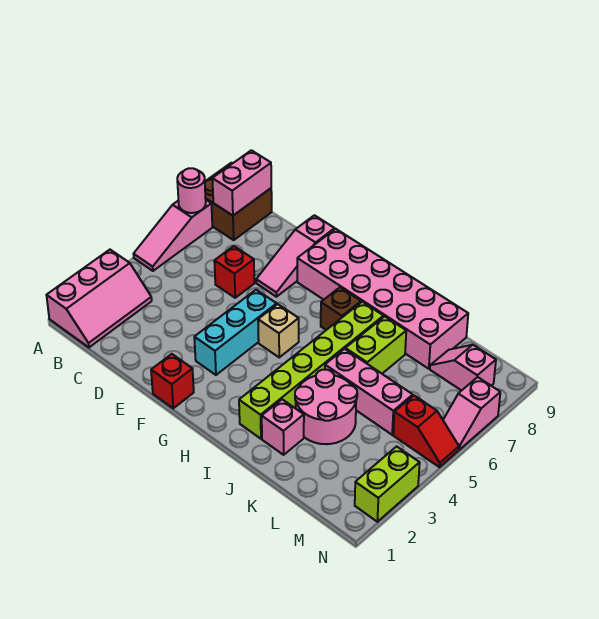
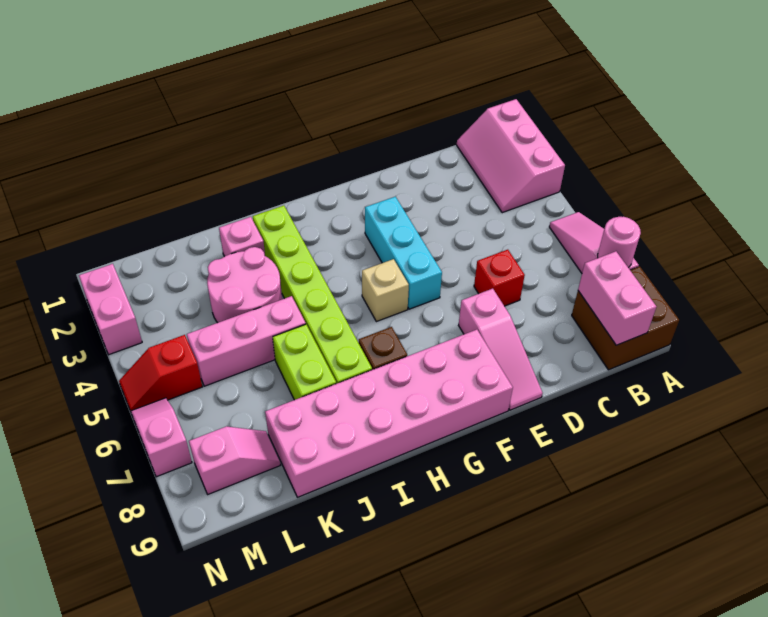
pink 1x3 slope [256,215,335,297] -> pink 1x3 slope turned to [459,289,543,410]
red 1x1 brick [151,354,194,408] -> none
lime 1x2 brick [355,446,420,522] -> pink 1x2 brick [79,264,142,355]

